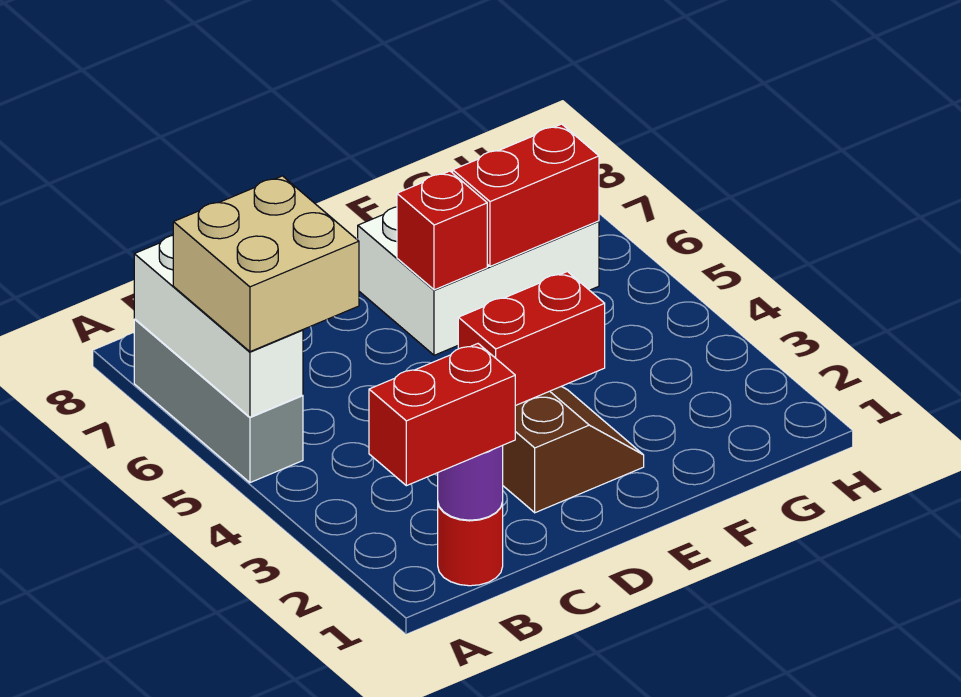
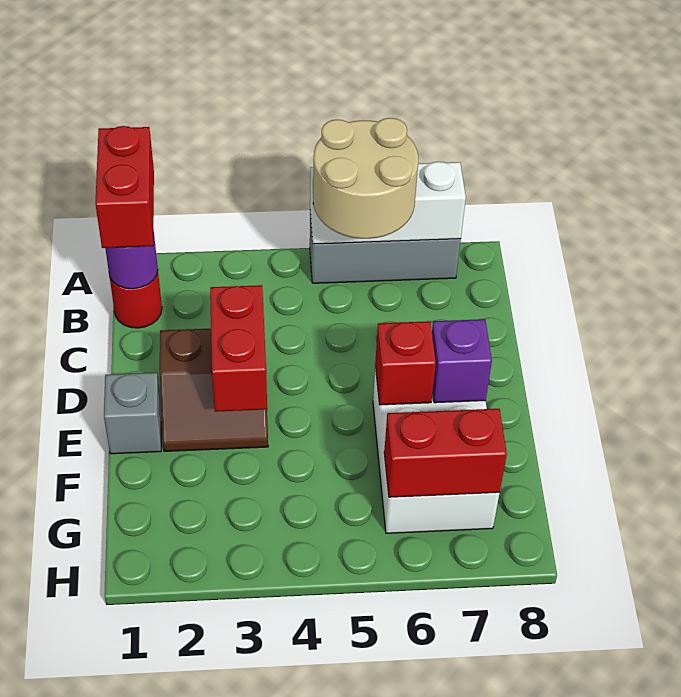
tan 2x2 brick [173,176,359,352] -> tan 2x2 round brick [313,118,418,239]
none -> grey 1x1 brick [104,373,161,454]
none -> purple 1x1 brick [432,319,492,403]
red 1x2 brick [453,124,599,266] -> red 1x2 brick turned to [384,409,507,497]

